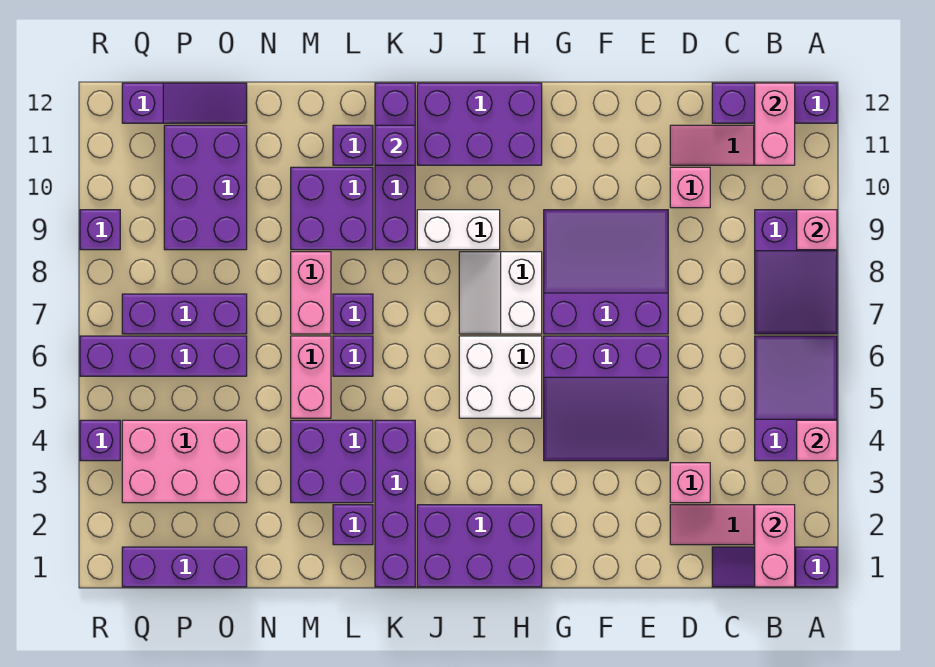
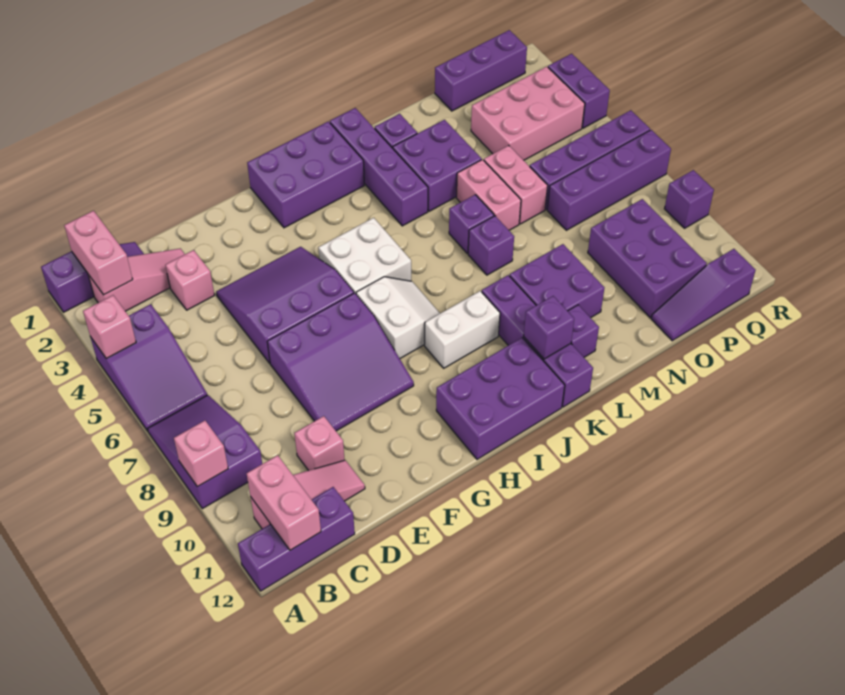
pink 1x2 brick [291,252,331,334] -> pink 1x2 brick moved to [484,146,548,224]
purple 1x3 brick [122,294,247,334] -> purple 1x4 brick [547,130,671,230]
purple 1x1 brick [80,420,120,461] -> purple 1x2 brick [548,54,610,128]

